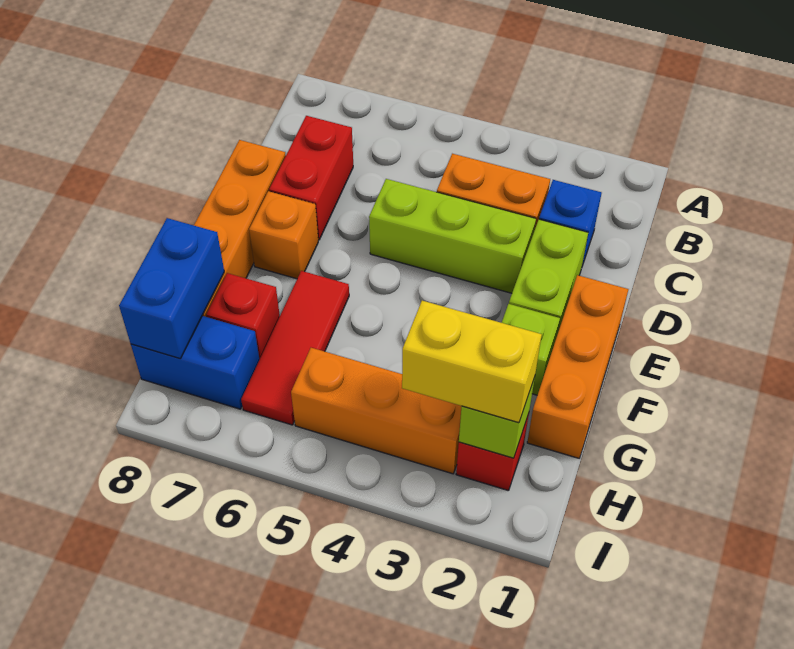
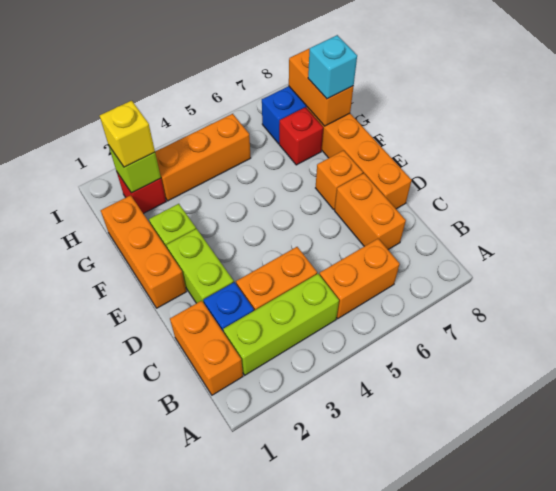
none -> orange 1x2 brick [170,301,243,395]
none -> orange 1x2 brick [320,239,400,319]
red 1x2 brick [269,116,353,240] -> orange 1x2 brick [335,173,406,250]
lime 1x3 brick [369,179,536,293] -> lime 1x3 brick moved to [223,274,339,375]
red 1x3 tile [241,271,349,425] -> none
blue 1x2 brick [119,218,224,359] -> orange 1x2 brick [289,48,354,126]
none -> cyan 1x1 brick [308,35,357,99]
yellow 1x2 brick [402,301,542,423] -> yellow 1x1 brick [100,101,155,167]

